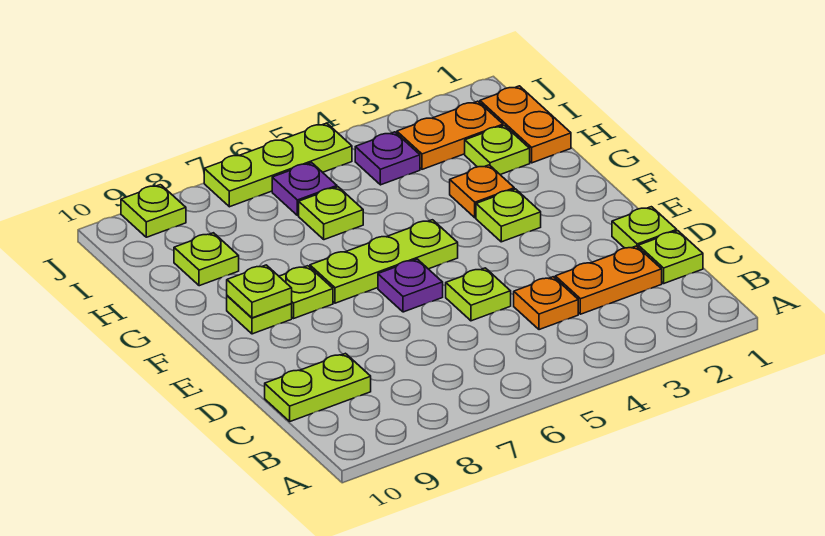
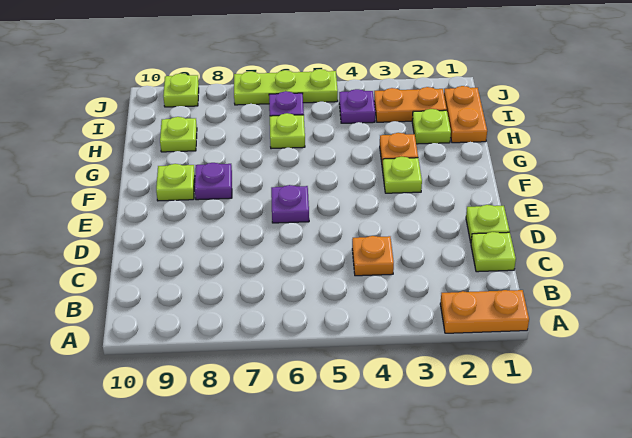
orange 1x2 plate [555,246,662,314] -> orange 1x2 plate moved to [440,290,529,333]
lime 1x2 plate [265,353,371,421] -> none
lime 1x1 plate [446,268,511,321] -> none
lime 1x3 plate [310,220,458,303] -> none
lime 1x1 plate [279,266,333,318] -> purple 1x1 plate [195,163,232,200]
lime 1x1 plate [227,265,292,318] -> none

